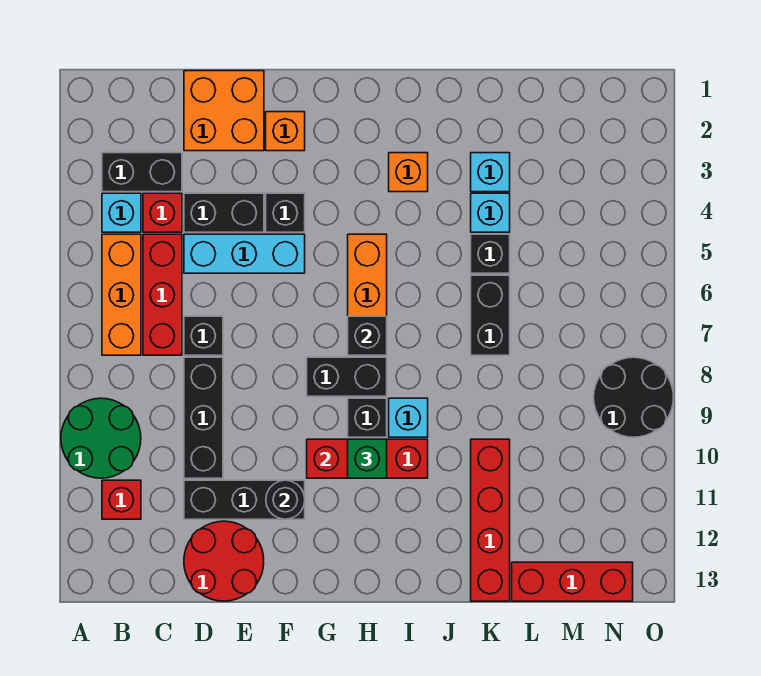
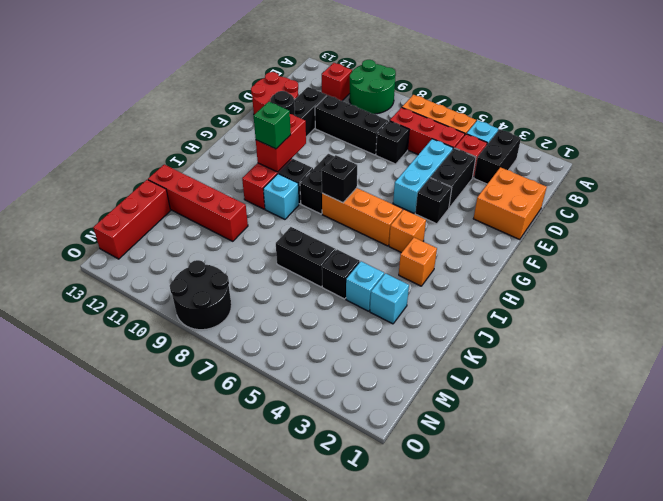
orange 1x1 brick [266,112,305,151] -> orange 1x1 brick moved to [389,210,426,253]

